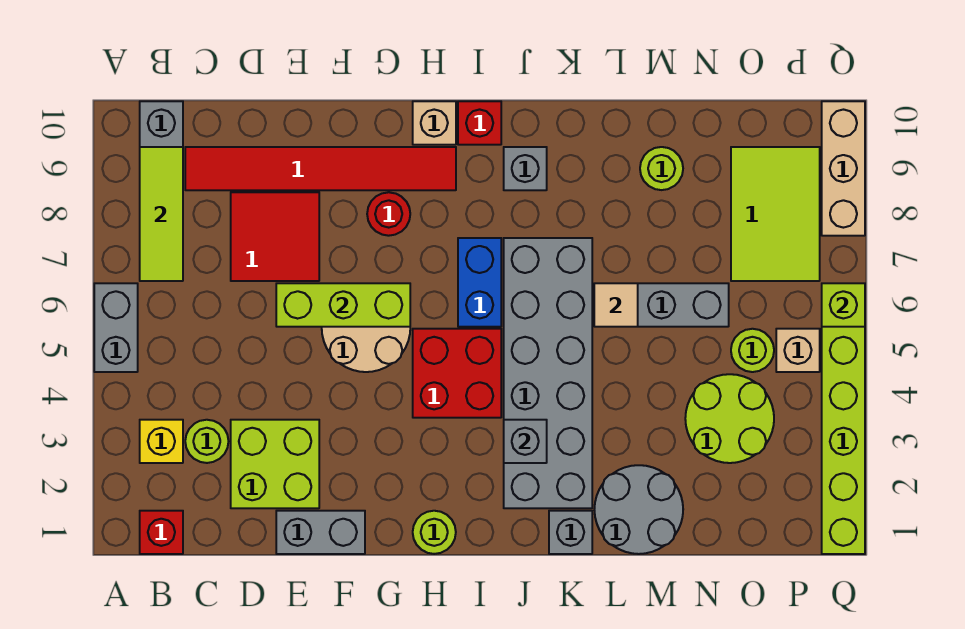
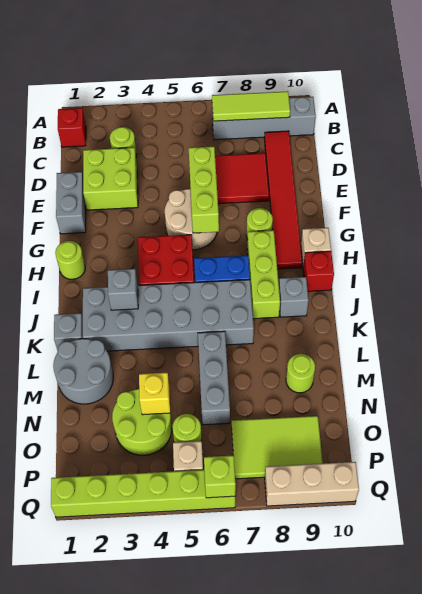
grey 1x2 brick [94,283,138,372] -> none
yellow 1x1 brick [140,420,183,463] -> yellow 1x1 brick moved to [139,373,170,415]
red 1x1 round brick [367,192,410,236] -> lime 1x1 round brick [246,208,273,240]
none -> lime 1x3 brick [247,230,280,319]
tan 1x1 tile [594,283,638,327] -> none

